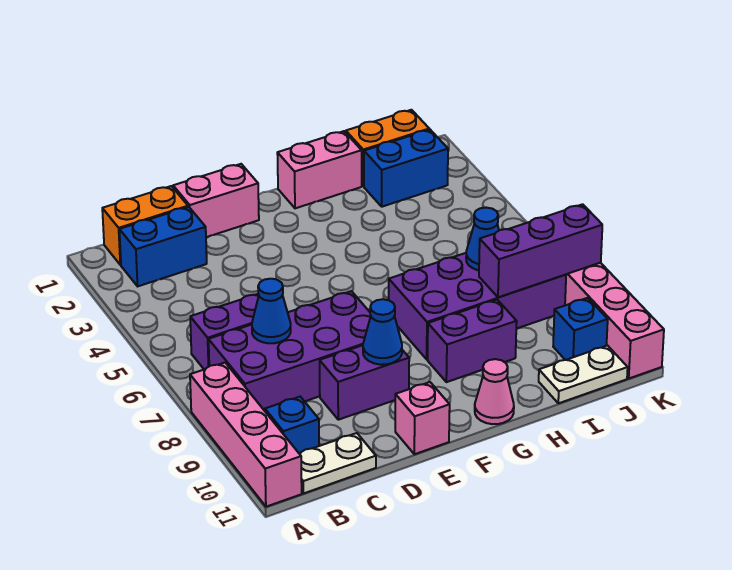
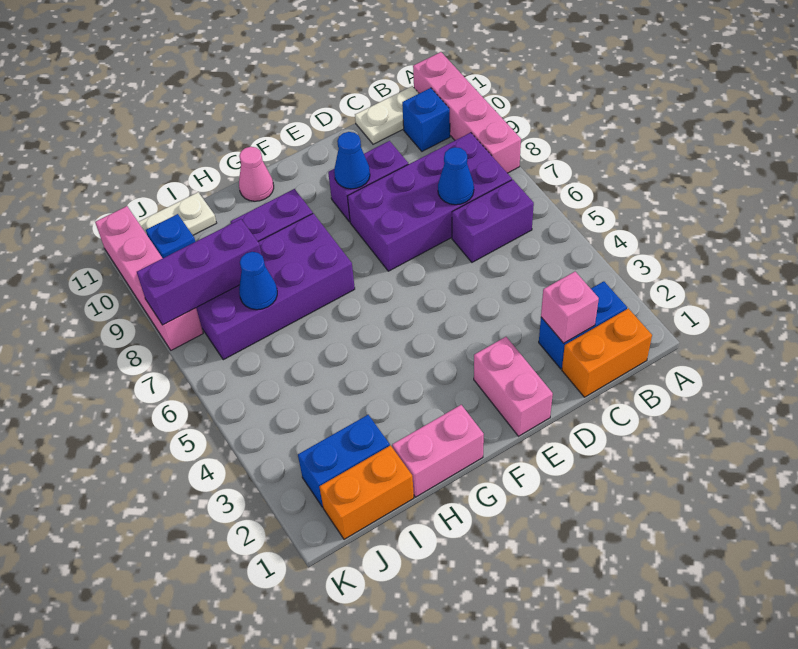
pink 1x2 brick [173,164,259,237] -> pink 1x2 brick turned to [474,337,553,436]
pink 1x1 brick [395,382,450,454] -> pink 1x1 brick moved to [541,272,599,343]

